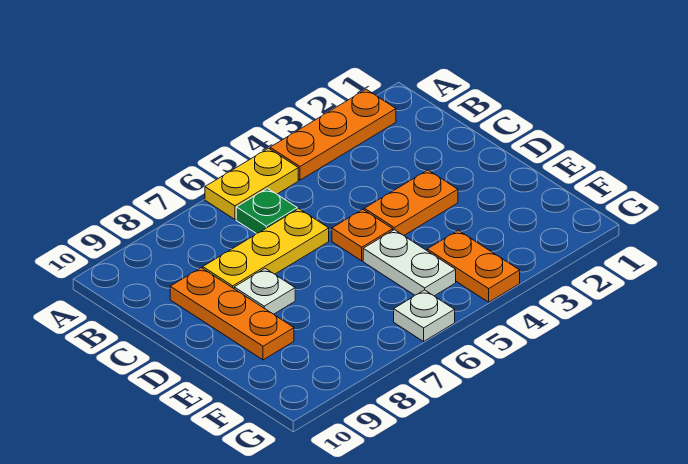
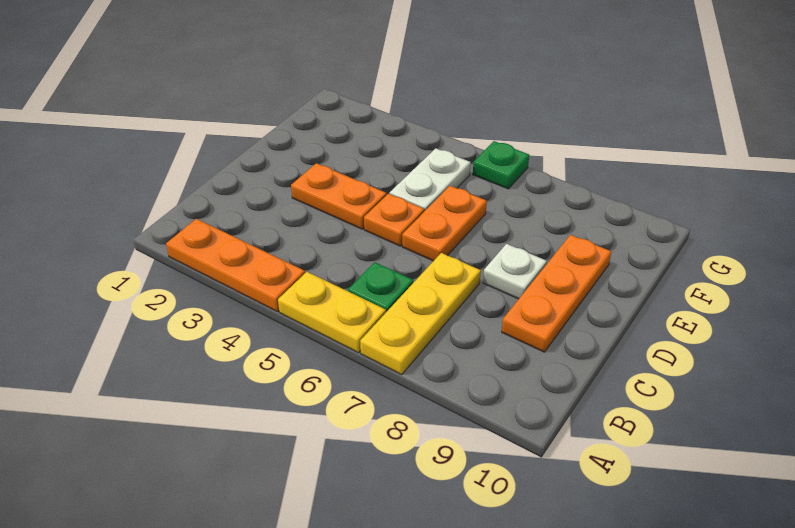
yellow 1x3 plate [203,209,329,288] -> yellow 1x3 plate turned to [360,253,481,374]
orange 1x2 plate [427,230,520,302] -> orange 1x2 plate moved to [402,186,487,261]
white 1x1 plate [394,290,455,341] -> green 1x1 plate [473,141,529,189]

